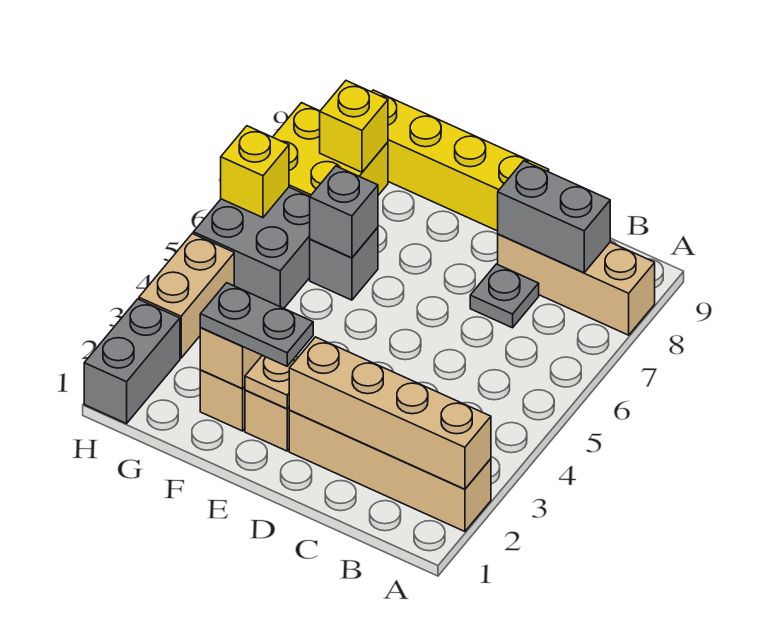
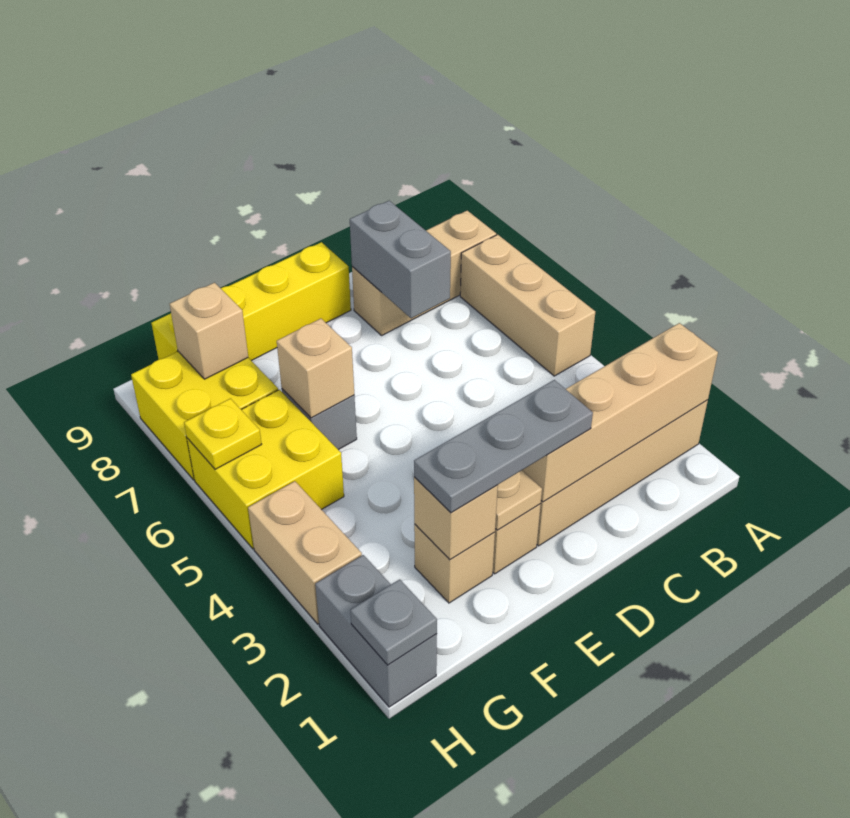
none -> tan 1x3 brick [460,235,595,376]
grey 1x2 brick [498,161,610,273] -> grey 1x2 brick turned to [350,201,451,318]
grey 1x1 plate [470,264,539,328] -> grey 1x1 plate moved to [350,579,437,665]
grey 1x2 plate [200,283,313,366] -> grey 1x3 plate [414,380,593,513]
grey 1x1 brick [310,166,378,258] -> tan 1x1 brick [277,319,354,418]
grey 2x2 brick [193,187,310,308] -> yellow 2x2 brick [187,390,344,549]
yellow 1x1 brick [320,81,388,172] -> tan 1x1 brick [170,283,248,379]
yellow 1x1 brick [221,126,289,218] -> yellow 1x1 plate [184,399,262,469]

